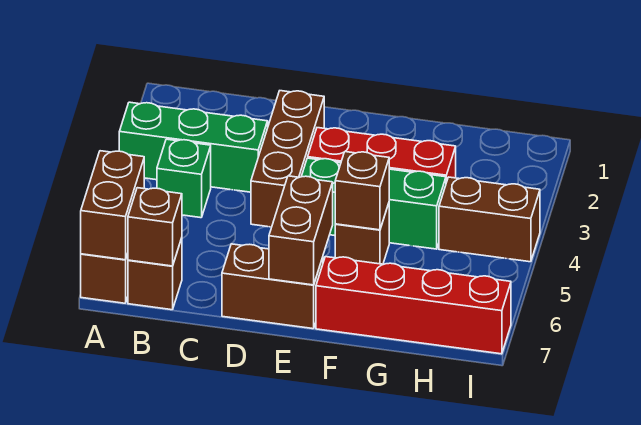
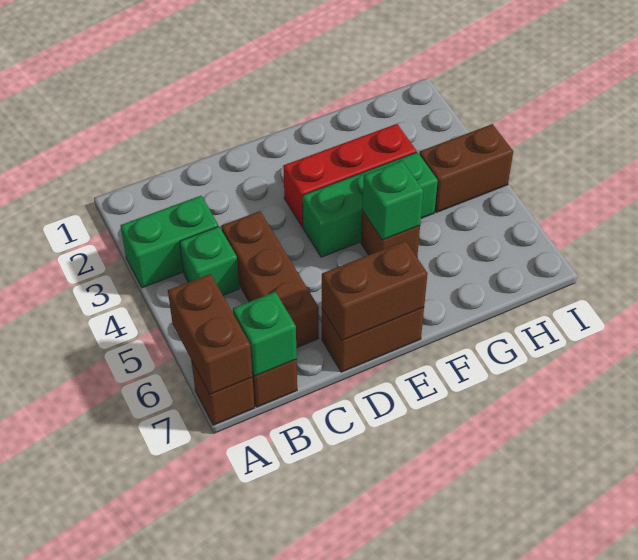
green 1x3 brick [119,102,268,192] -> green 1x2 brick [120,196,218,288]
brown 1x1 brick [128,188,182,266] -> green 1x1 brick [233,292,297,376]
brown 1x3 brick [251,91,324,227] -> brown 1x3 brick moved to [221,211,319,348]
brown 1x2 brick [269,176,333,285] -> brown 1x2 brick turned to [322,241,428,341]
brown 1x1 brick [335,152,389,230] -> green 1x1 brick [362,161,423,240]
red 1x4 brick [316,257,511,354] -> none

